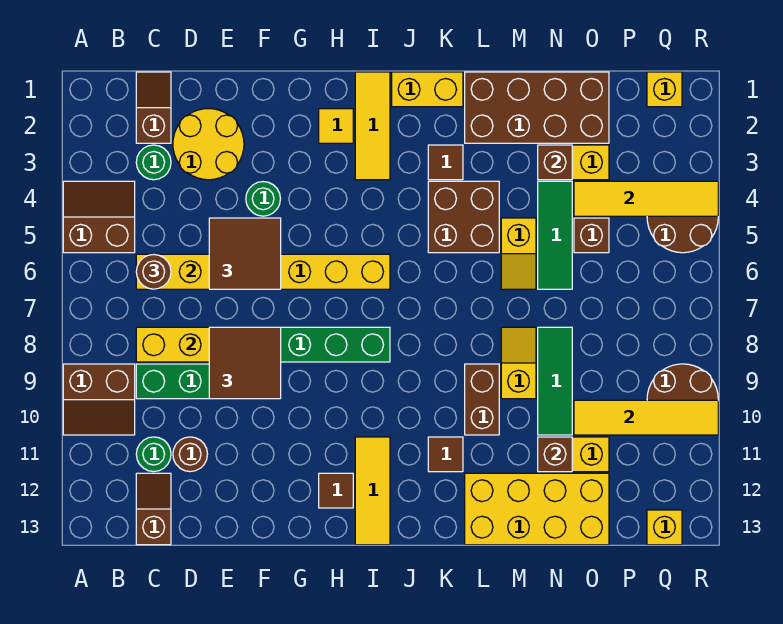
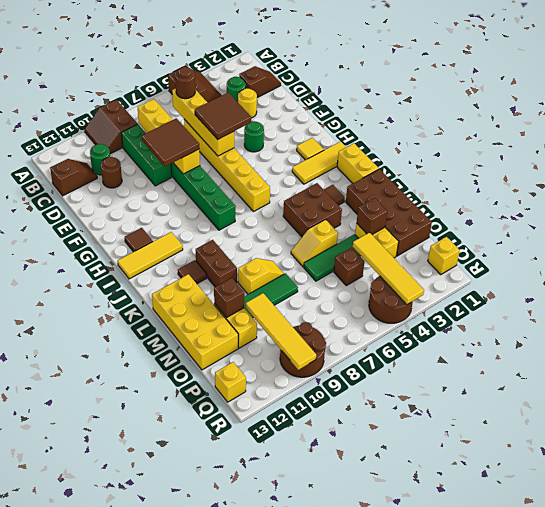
yellow 2x2 round brick [173,109,244,180] -> yellow 1x1 round brick [238,89,257,118]
brown 1x2 brick [465,364,499,435] -> brown 1x2 brick turned to [196,240,237,287]

